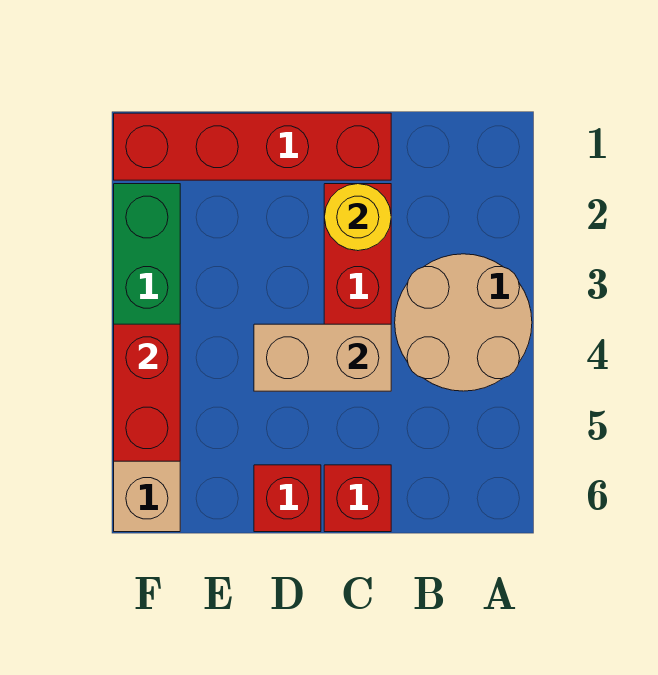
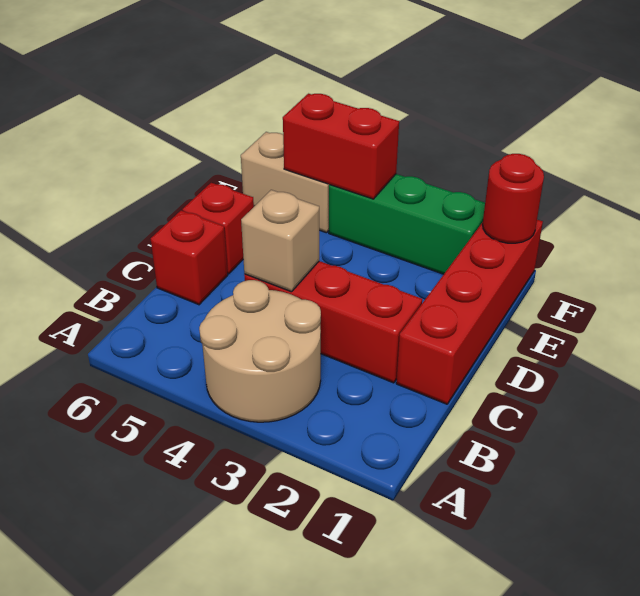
yellow 1x1 round brick [324,184,391,251] -> none
tan 1x2 brick [254,324,391,391] -> tan 1x1 brick [241,190,319,292]
none -> red 1x1 round brick [483,154,544,243]

